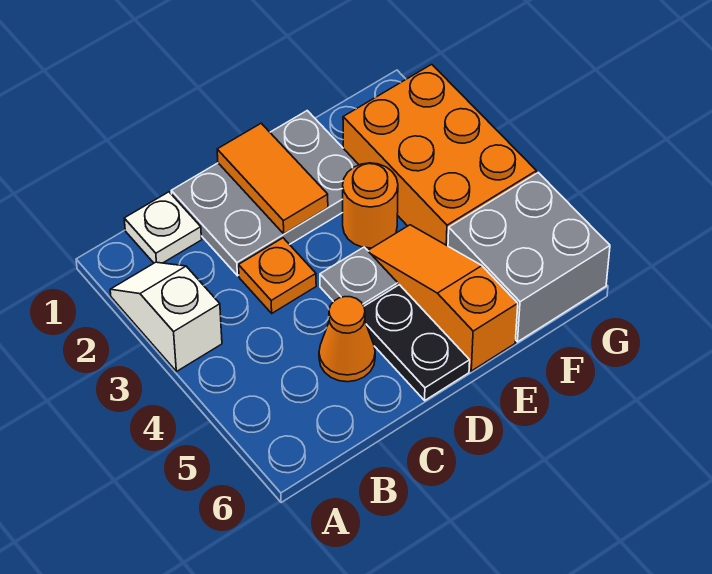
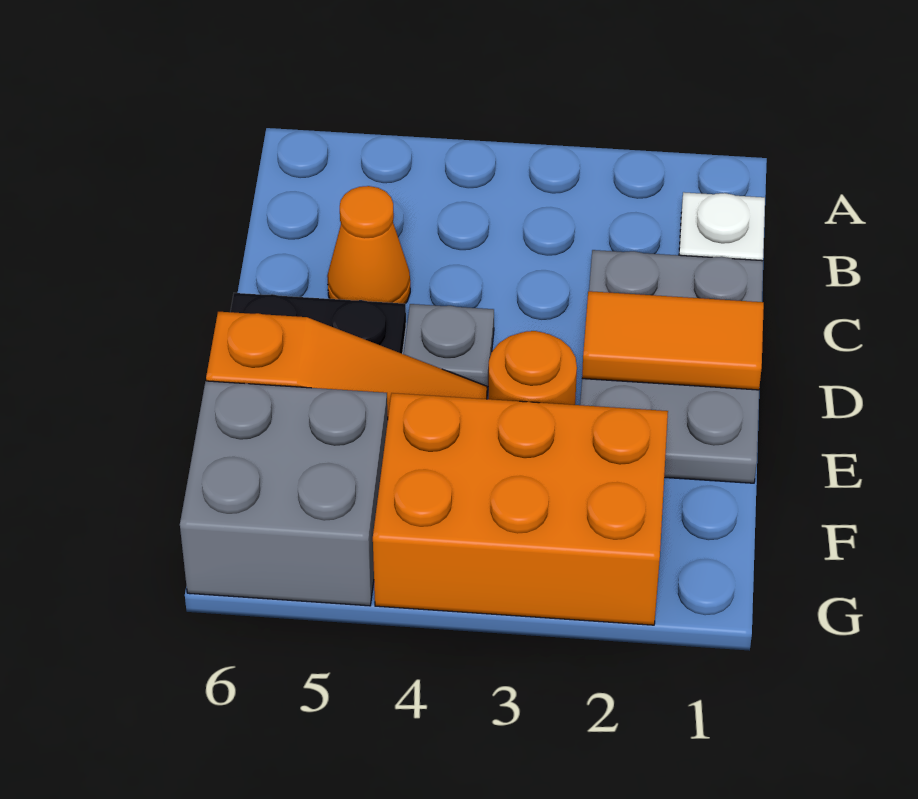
white 1x2 slope [110,262,222,372] -> none
orange 1x1 plate [239,238,316,313] -> none

